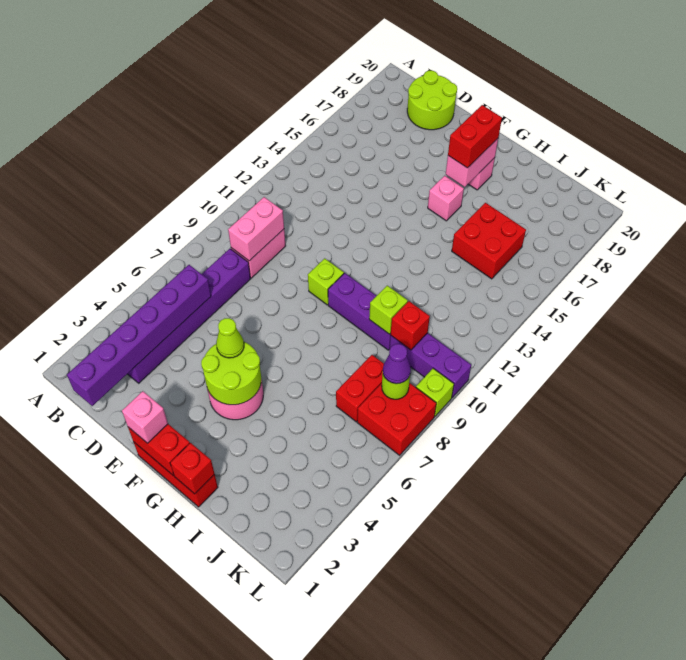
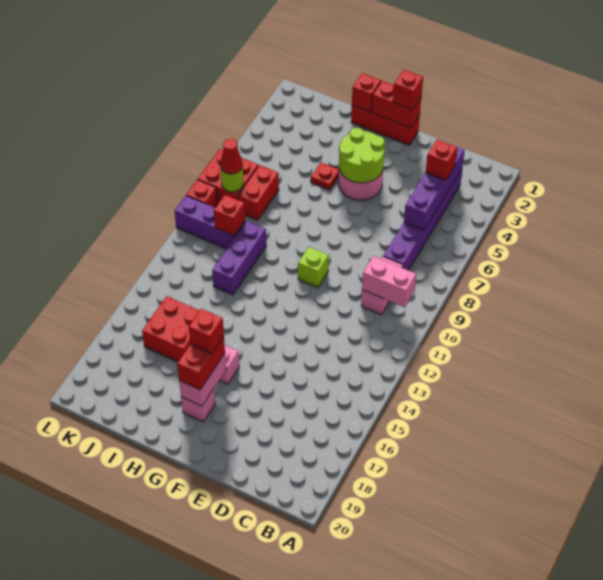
purple 1x6 brick [67,265,211,406] -> purple 1x4 brick [404,147,465,230]
none -> red 1x1 brick [426,139,457,180]
pink 1x2 brick [228,197,284,261] -> pink 1x2 brick turned to [362,256,416,307]
lime 2x2 round brick [407,70,457,130] -> none
pink 1x1 brick [122,391,168,443] -> red 1x1 brick [393,70,423,109]
lime 1x1 cone [216,318,244,358] -> none
purple 1x3 brick [328,273,391,350] -> purple 1x3 brick turned to [212,221,266,295]
none -> red 1x1 brick [189,309,224,354]
none -> red 1x1 plate [311,163,339,190]
lime 1x1 brick [369,286,408,334] -> none
purple 1x1 cone [383,344,411,384] -> red 1x1 cone [220,139,243,174]
lime 1x1 brick [416,368,454,416] -> red 1x1 brick [186,180,217,207]

